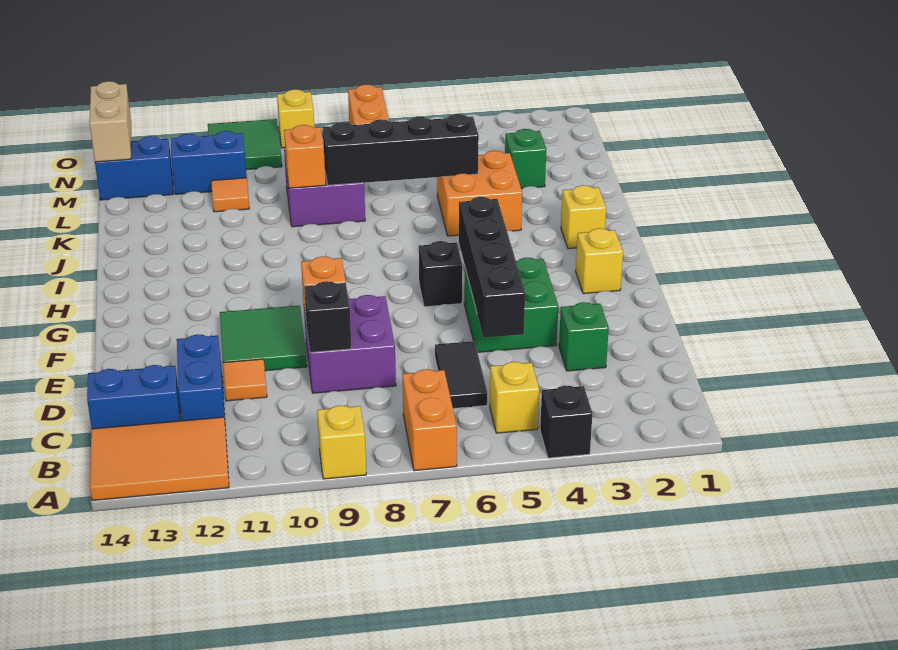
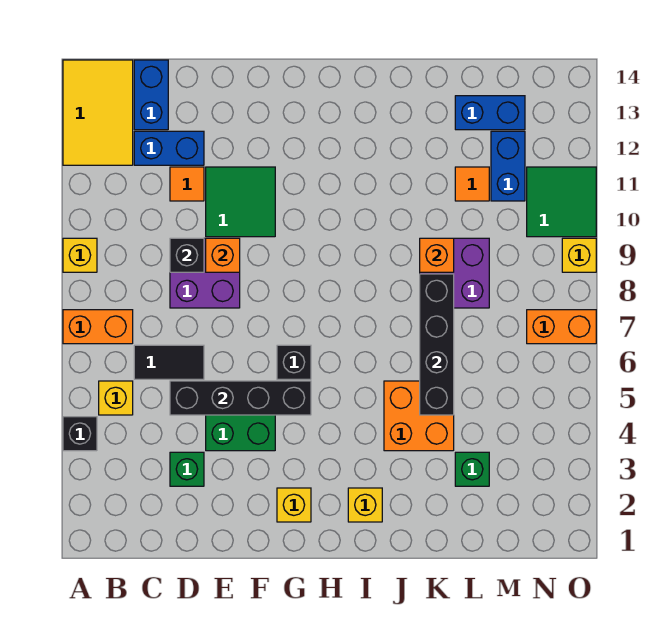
orange 2x3 tile [90,417,229,501] -> yellow 2x3 tile [63,60,133,165]
blue 1x2 brick [95,136,173,200] -> blue 1x2 brick turned to [455,96,525,130]
tan 1x2 brick [89,81,131,162] -> none

